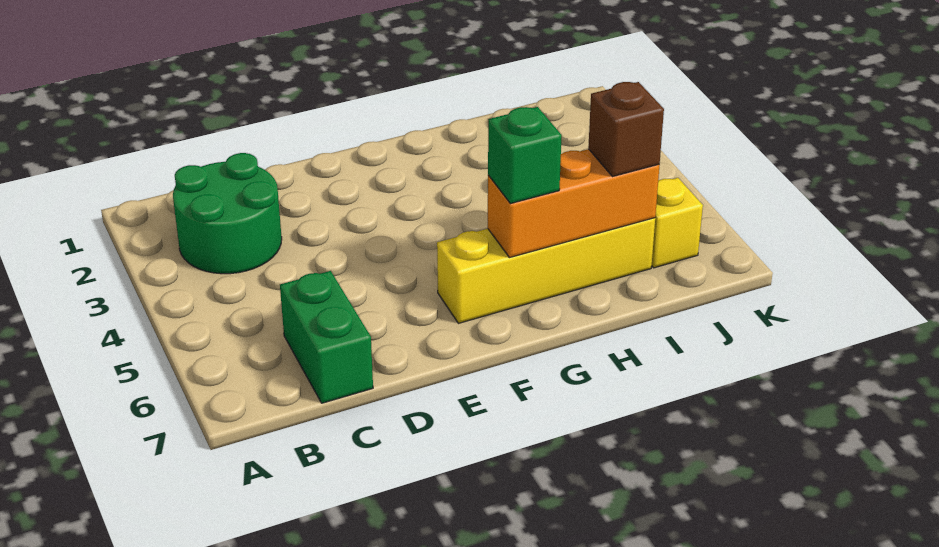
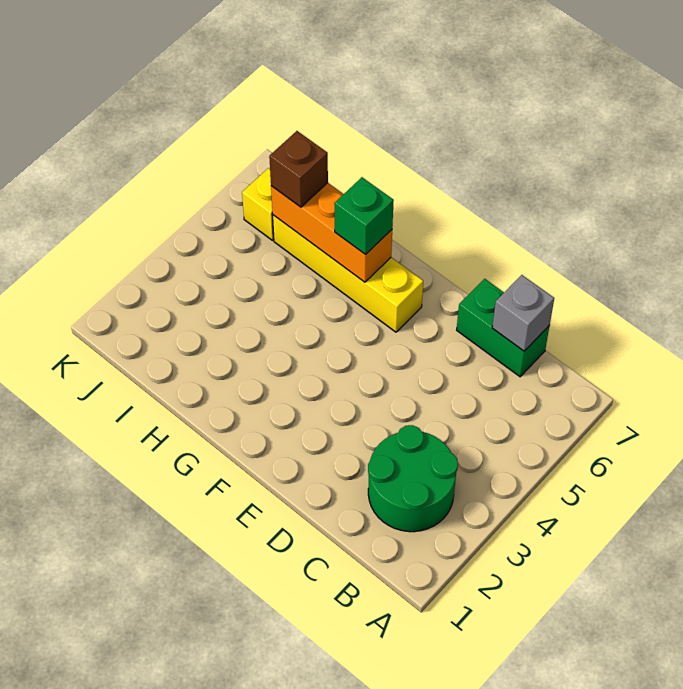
green 1x2 brick [280,271,373,403] -> green 1x2 brick turned to [457,279,550,377]
none -> grey 1x1 brick [492,275,554,351]

